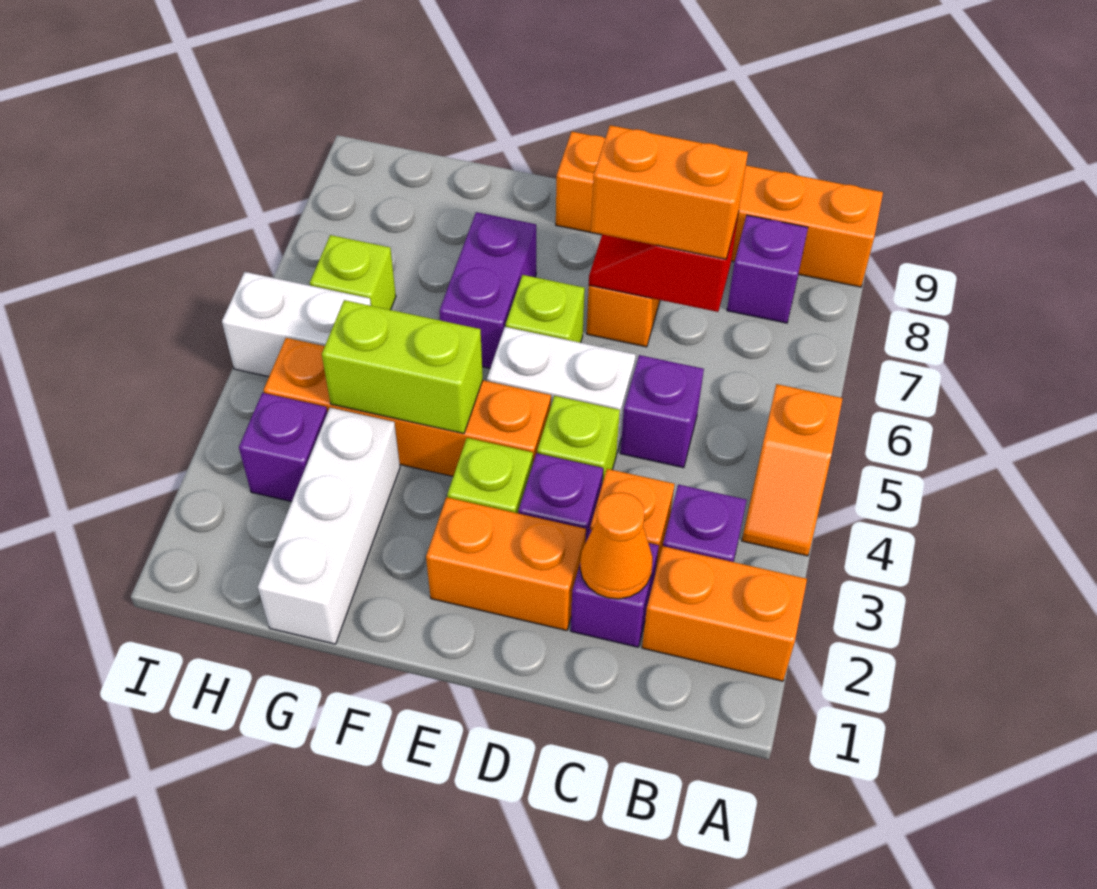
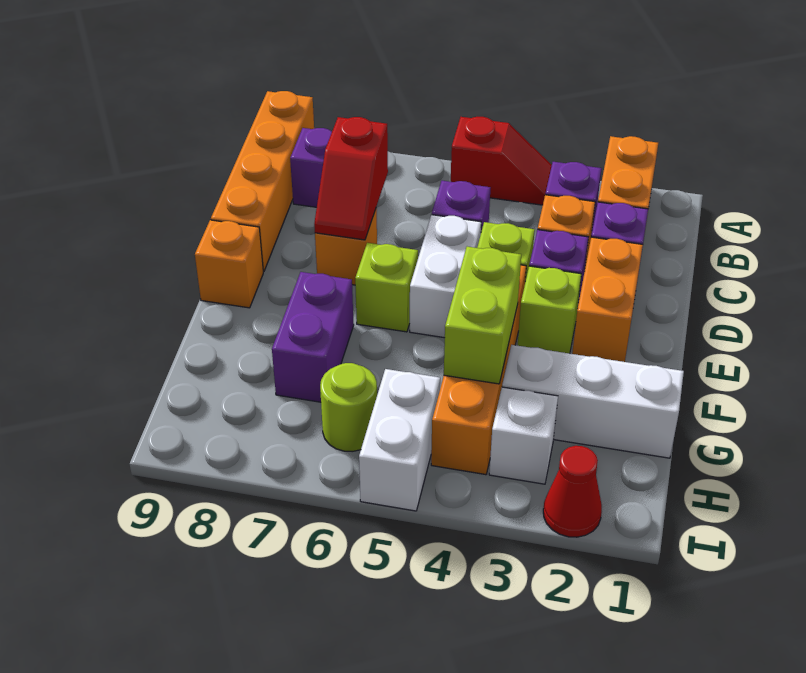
orange 1x2 slope [742,384,843,556] -> red 1x2 slope [451,117,552,205]
orange 1x1 cone [580,492,653,599] -> none
orange 1x2 brick [591,125,748,259] -> none
purple 1x2 brick [440,212,536,368] -> purple 1x2 brick turned to [272,272,354,402]
purple 1x1 brick [239,393,327,502] -> white 1x1 brick [489,387,558,484]
lime 1x1 brick [310,235,396,310] -> lime 1x1 round brick [320,363,377,452]
none -> red 1x1 cone [543,446,602,537]

